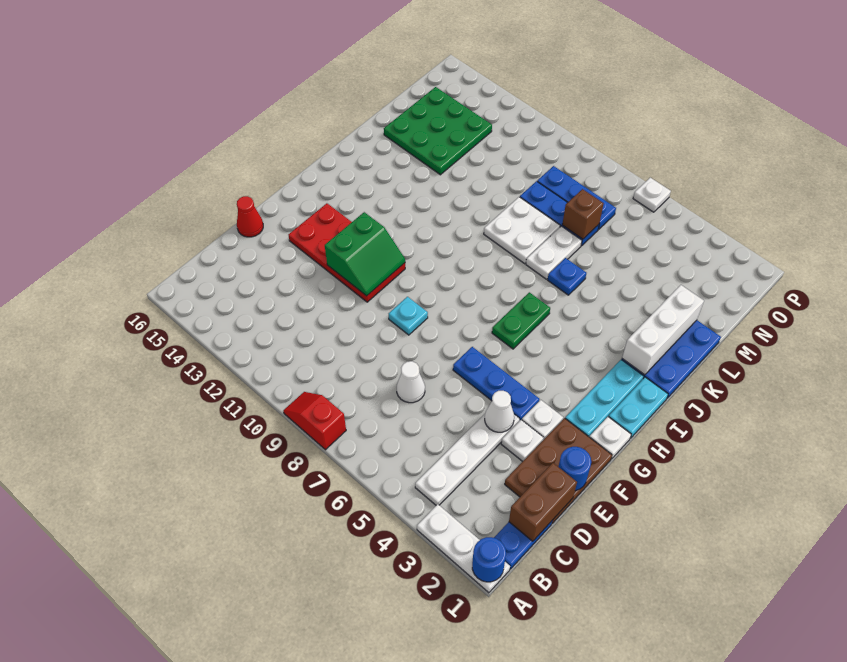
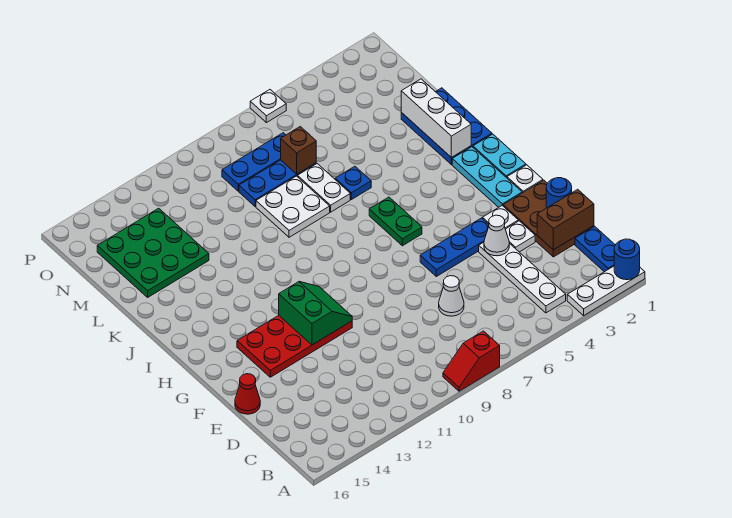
brown 1x2 brick [509,463,577,541] -> brown 1x2 brick turned to [537,189,594,250]
cyan 1x1 plate [389,297,428,335] -> none

